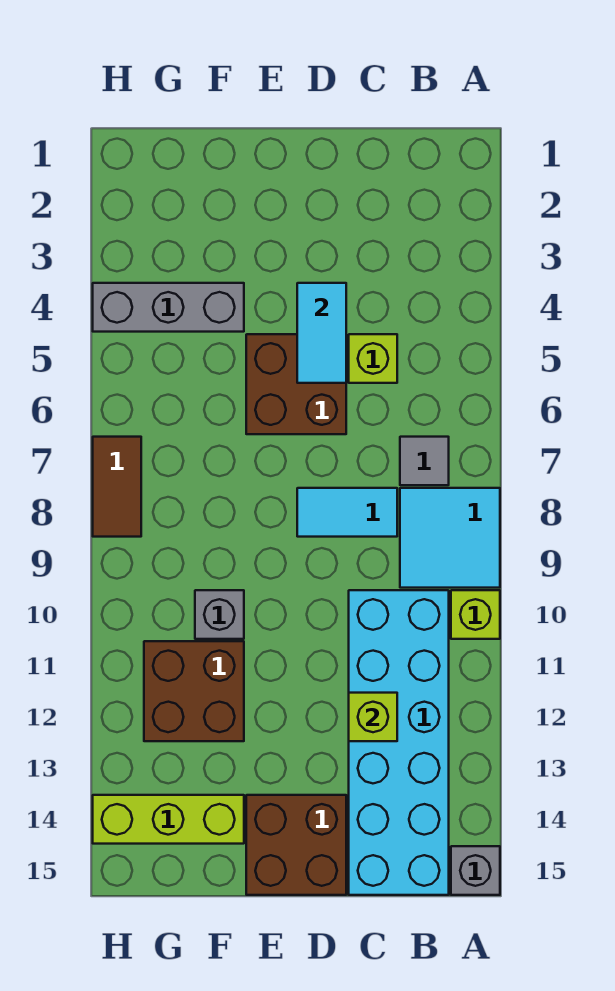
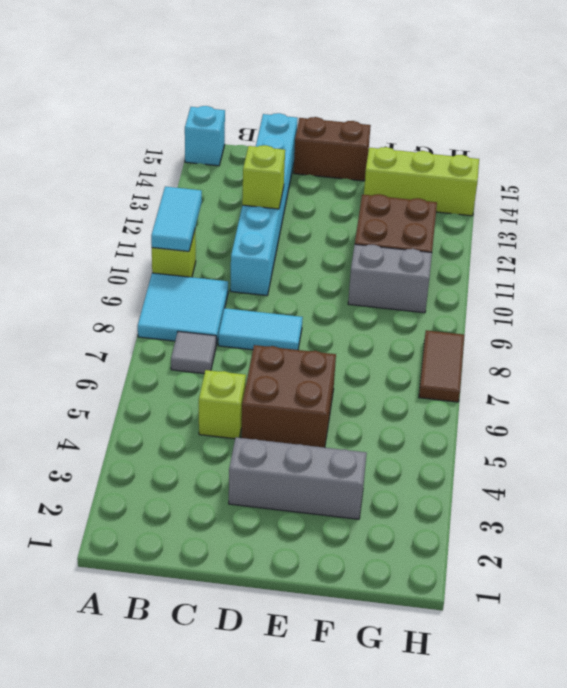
grey 1x1 brick [451,846,500,895] -> cyan 1x1 brick [185,106,225,166]
cyan 2x6 brick [349,590,449,895] -> cyan 1x6 brick [230,113,298,296]
cyan 1x2 tile [297,283,346,383] -> cyan 1x2 tile moved to [151,187,202,251]
brown 2x2 brick [246,795,346,895] -> brown 1x2 brick [294,117,371,181]
grey 1x3 brick [93,283,244,332] -> grey 1x3 brick moved to [229,437,367,519]
grey 1x1 brick [195,590,244,639] -> grey 1x2 brick [348,244,432,313]

